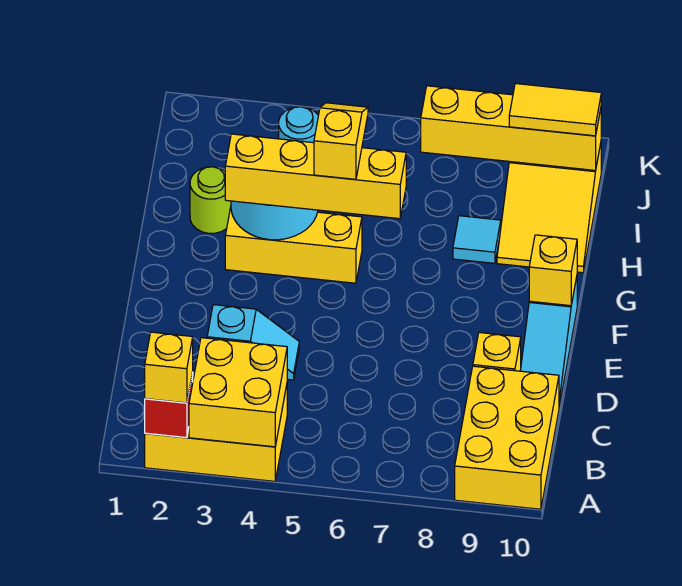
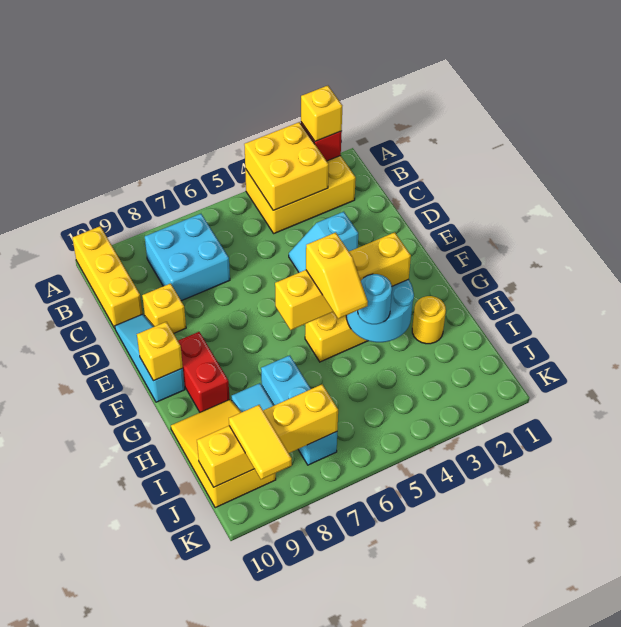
yellow 2x3 brick [455,366,559,509] -> yellow 1x3 brick [72,226,142,328]
none -> cyan 2x2 brick [145,214,230,301]
none -> red 1x2 brick [178,332,230,412]
lime 1x1 round brick [190,167,231,233] -> yellow 1x1 round brick [412,296,446,344]
none -> cyan 1x3 brick [261,355,337,465]
yellow 1x2 tile [509,84,601,136] -> yellow 1x2 tile turned to [229,405,292,479]

